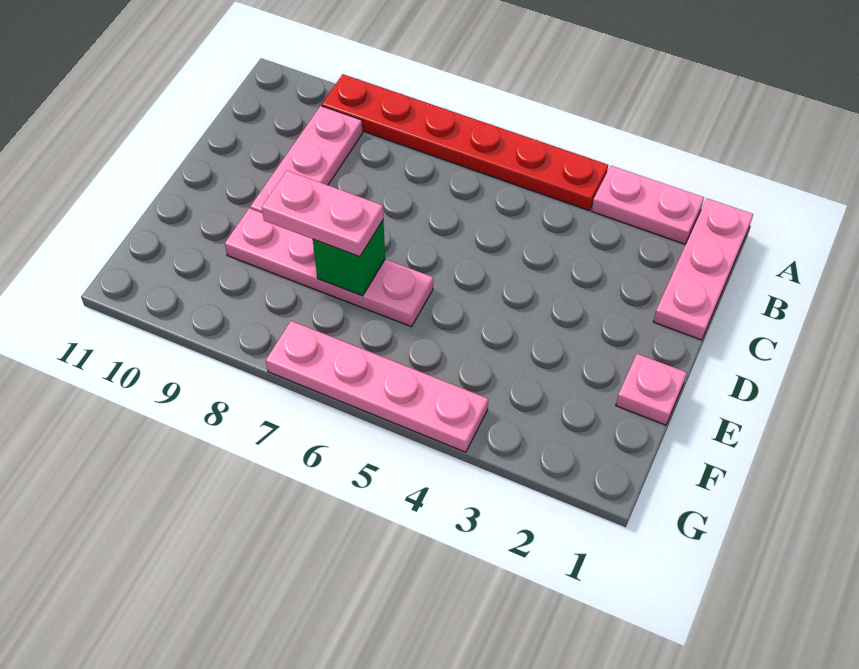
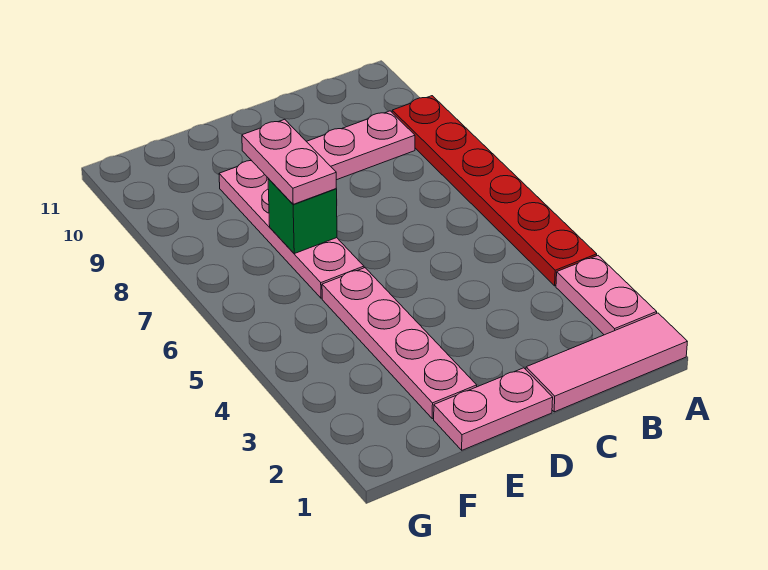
pink 1x3 plate [653,199,753,340] -> pink 1x3 tile [526,313,687,412]
pink 1x1 plate [616,354,687,425] -> pink 1x2 plate [434,368,553,450]
pink 1x4 plate [266,321,488,452] -> pink 1x4 plate moved to [322,268,477,419]

